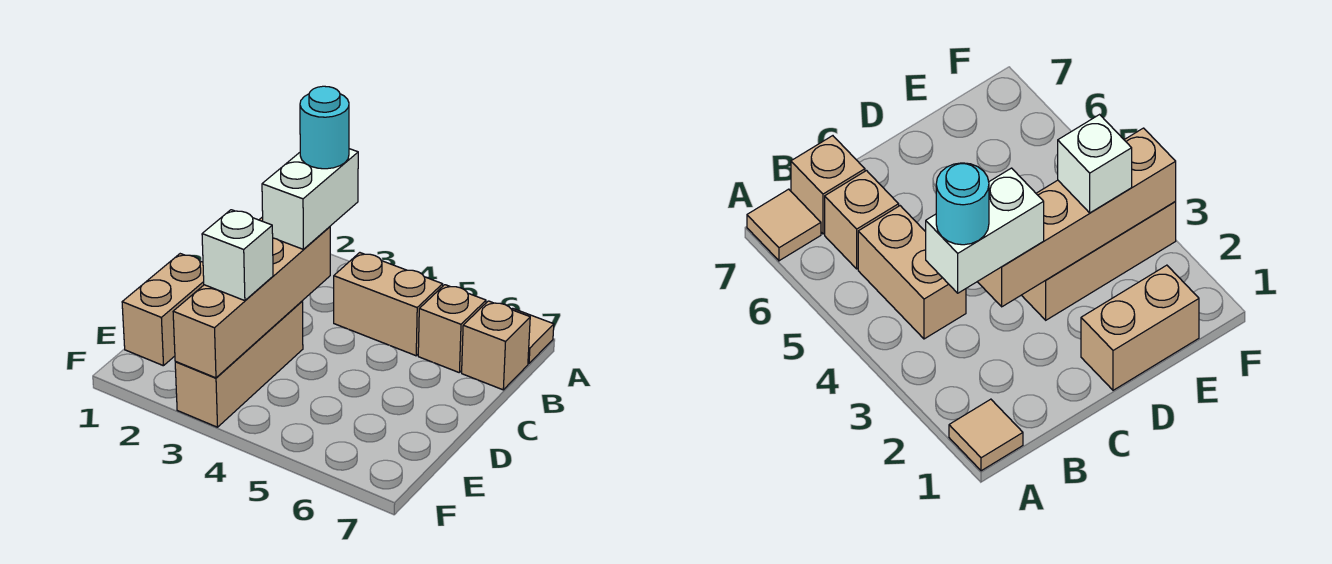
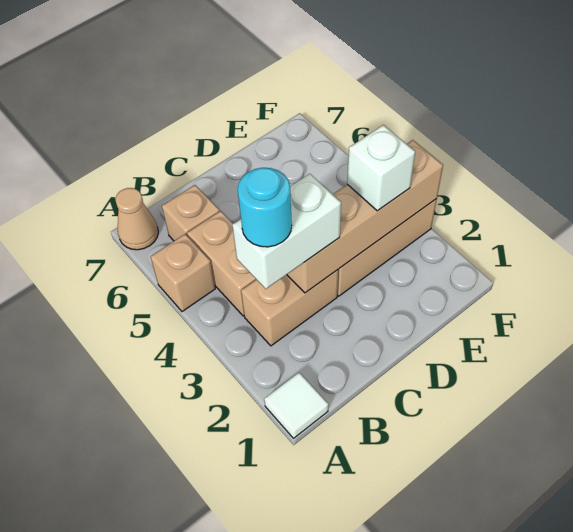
tan 1x1 tile [949,399,1023,471] -> white 1x1 tile [264,373,328,438]
tan 1x1 tile [512,308,554,364] -> tan 1x1 cone [116,188,158,250]
tan 1x1 brick [462,301,530,390] -> tan 1x1 brick moved to [150,234,215,312]
tan 1x2 brick [122,254,204,366] -> tan 1x2 brick moved to [241,270,338,346]

